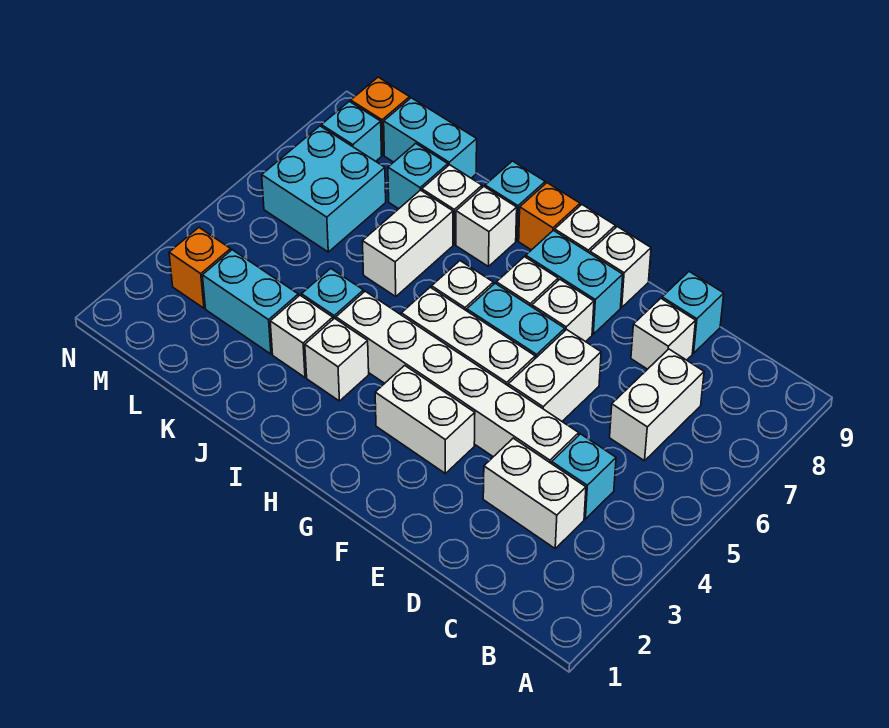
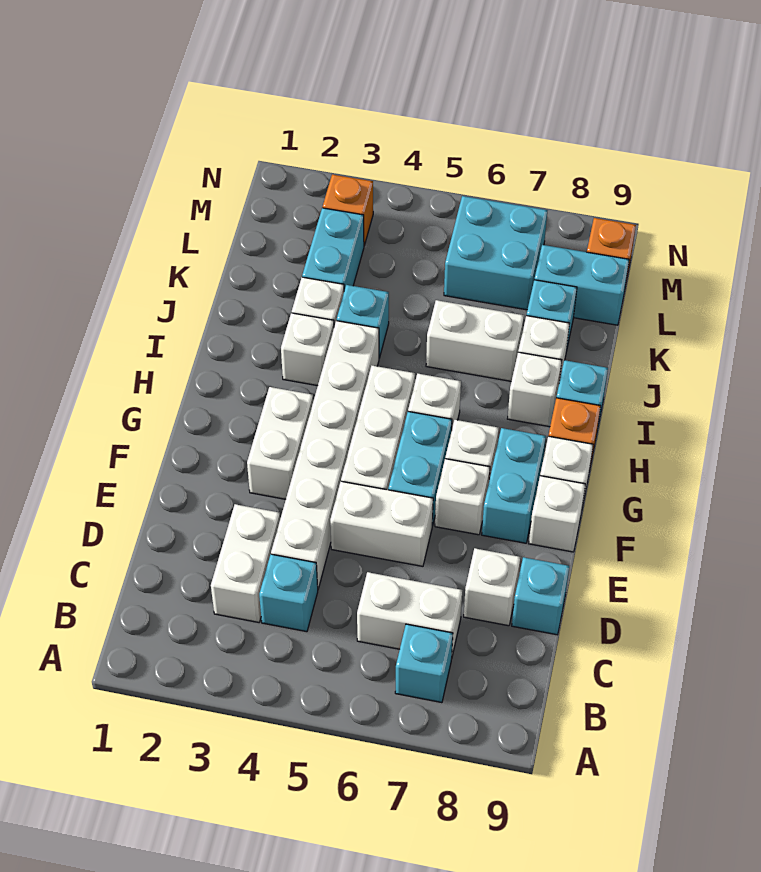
cyan 1x2 brick [384,98,477,178] -> cyan 1x2 brick turned to [534,245,629,325]
cyan 1x1 brick [321,101,382,161] -> cyan 1x1 brick moved to [395,624,453,703]

